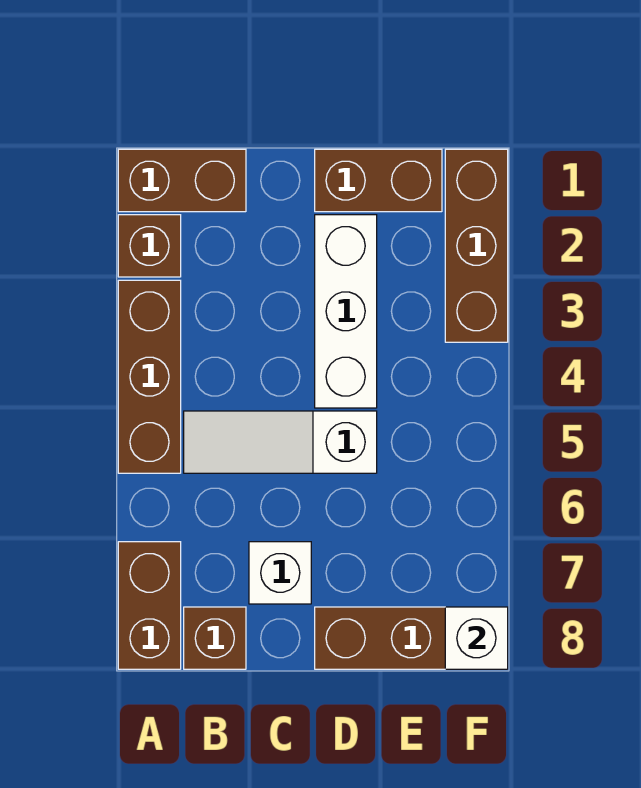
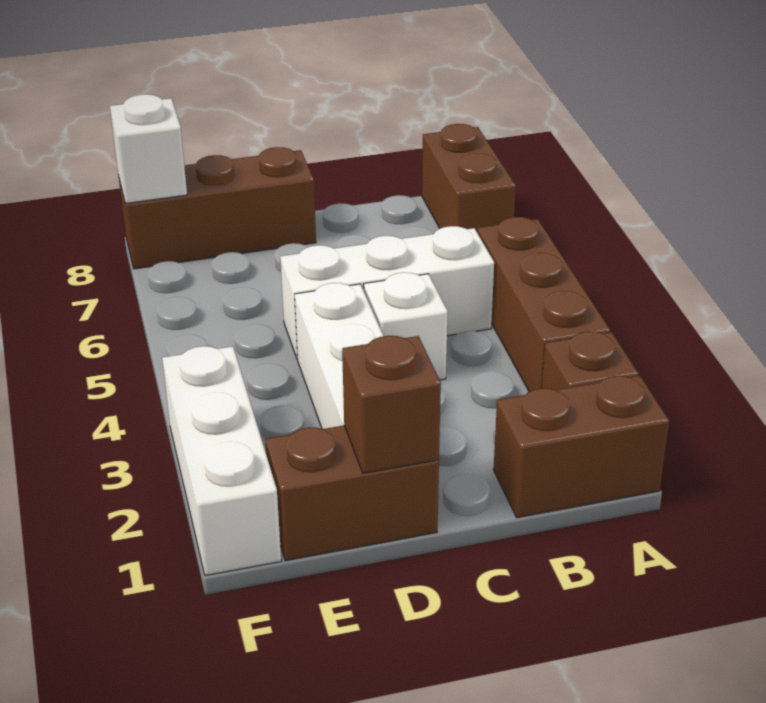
white 1x3 slope [184,411,377,473] -> white 1x3 brick [280,226,494,360]
brown 1x1 brick [184,607,246,669] -> brown 1x1 brick moved to [342,336,441,473]
white 1x1 brick [249,542,311,604] -> white 1x1 brick moved to [364,272,448,380]
brown 1x3 brick [445,149,508,342] -> white 1x3 brick [162,346,281,576]

